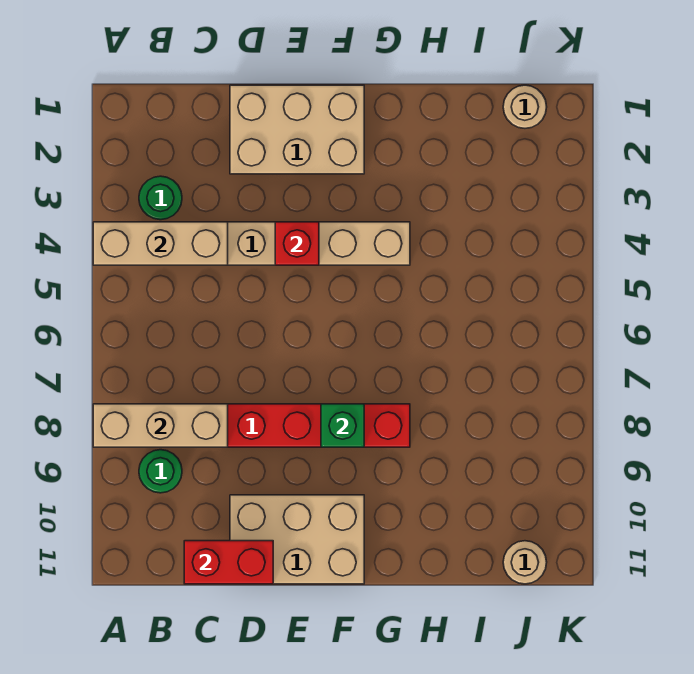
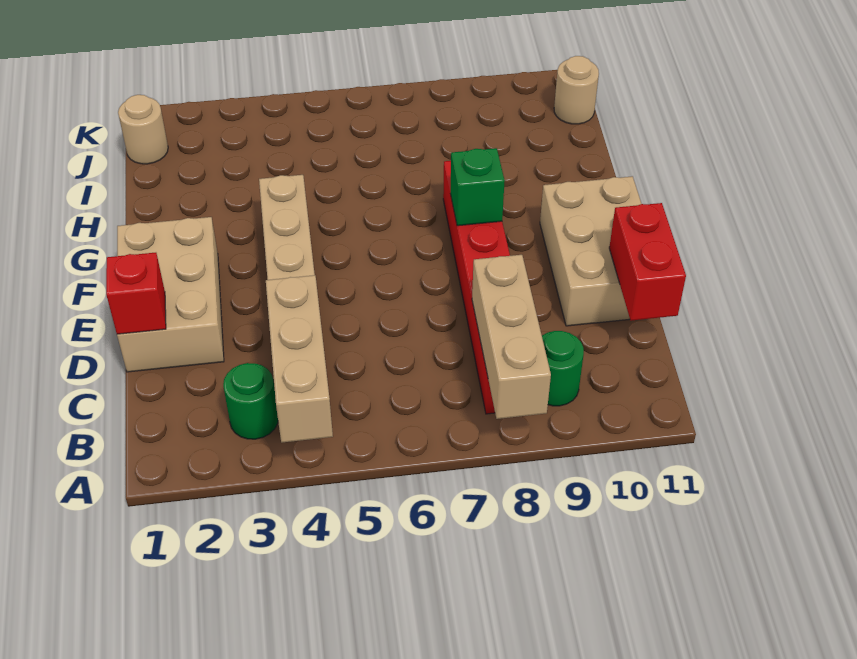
red 1x1 brick [275,222,319,265] -> red 1x1 brick moved to [106,253,166,334]

